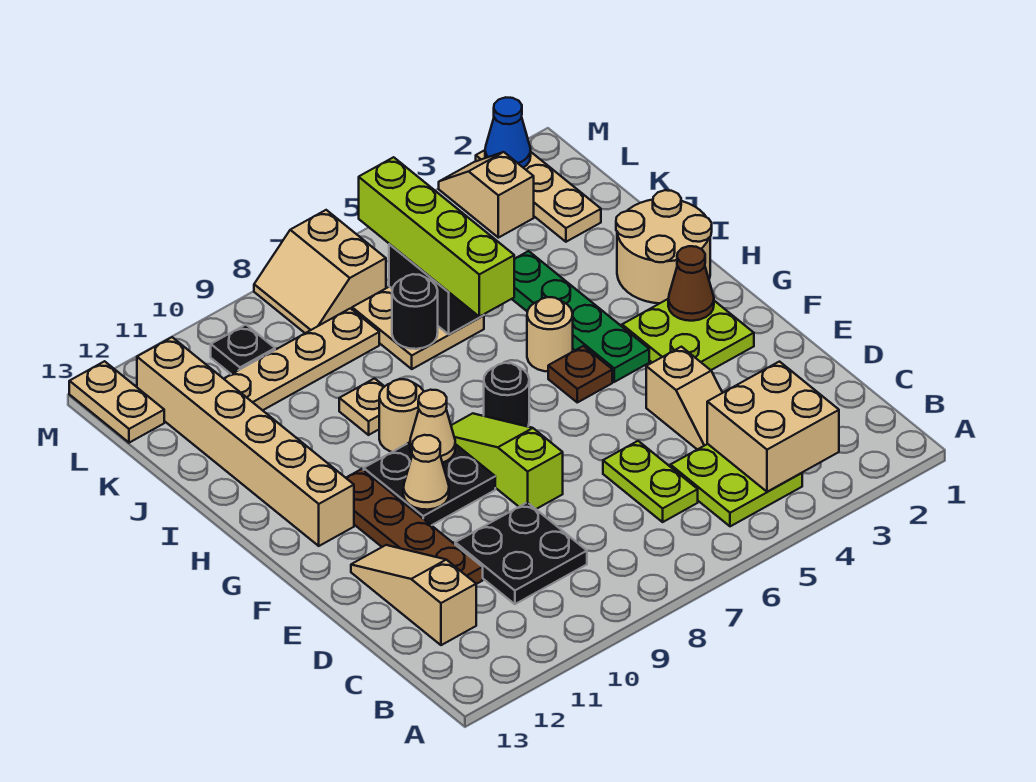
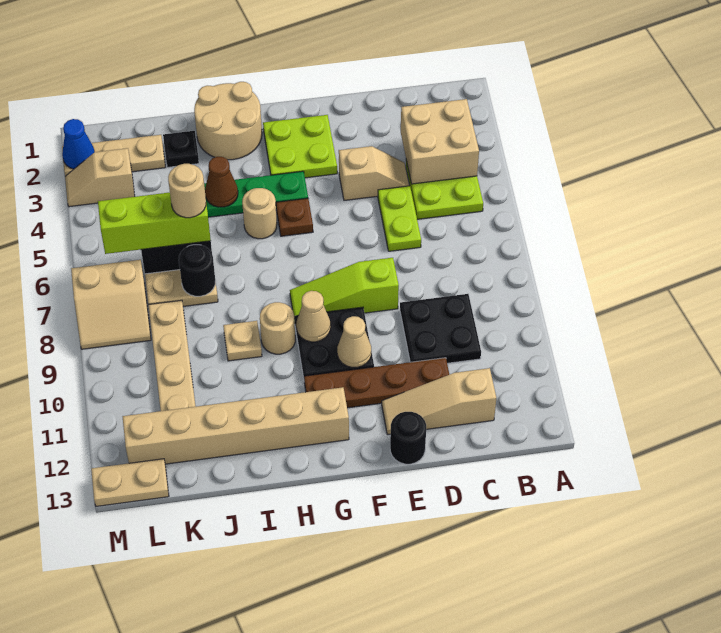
lime 1x2 plate [603,441,698,522] -> lime 1x2 plate turned to [378,186,421,251]
brown 1x1 cone [668,246,714,321] -> brown 1x1 cone moved to [205,157,238,207]
black 1x1 round brick [484,363,529,427] -> black 1x1 round brick moved to [390,412,426,464]
lime 1x4 brick [359,157,514,317] -> lime 1x3 brick [98,192,211,254]
none -> tan 1x1 round brick [168,164,206,218]
black 1x1 plate [211,325,275,374] -> black 1x1 plate moved to [163,131,199,167]

